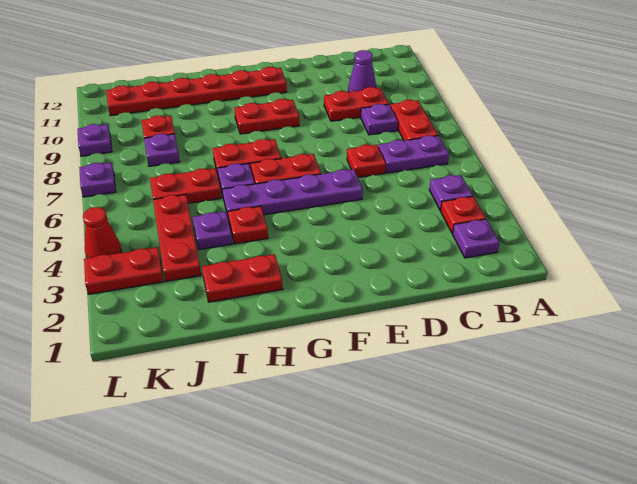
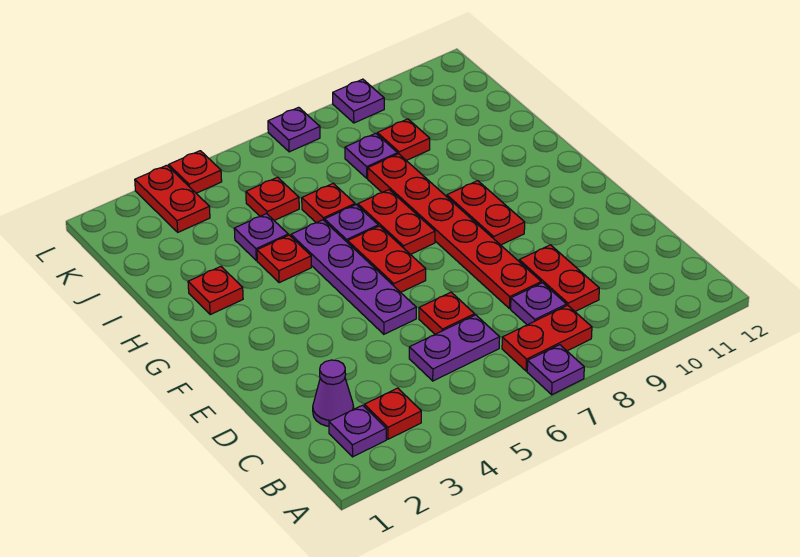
purple 1x1 plate [429,175,473,211] -> purple 1x1 plate moved to [527,345,584,395]
purple 1x2 plate [378,136,449,173] -> purple 1x2 plate turned to [409,315,500,381]
purple 1x1 cone [348,50,376,92] -> purple 1x1 cone moved to [313,360,354,426]
red 1x6 plate [106,67,287,116] -> red 1x6 plate moved to [368,154,541,309]
red 1x2 plate [202,254,283,302] -> red 1x1 plate [188,267,243,314]
red 1x2 plate [150,168,222,203] -> red 1x1 plate [302,183,355,223]
red 1x3 plate [153,195,201,281] -> red 1x1 plate [246,177,299,220]
red 1x1 cone [83,207,121,258] -> red 1x1 plate [169,151,222,193]

